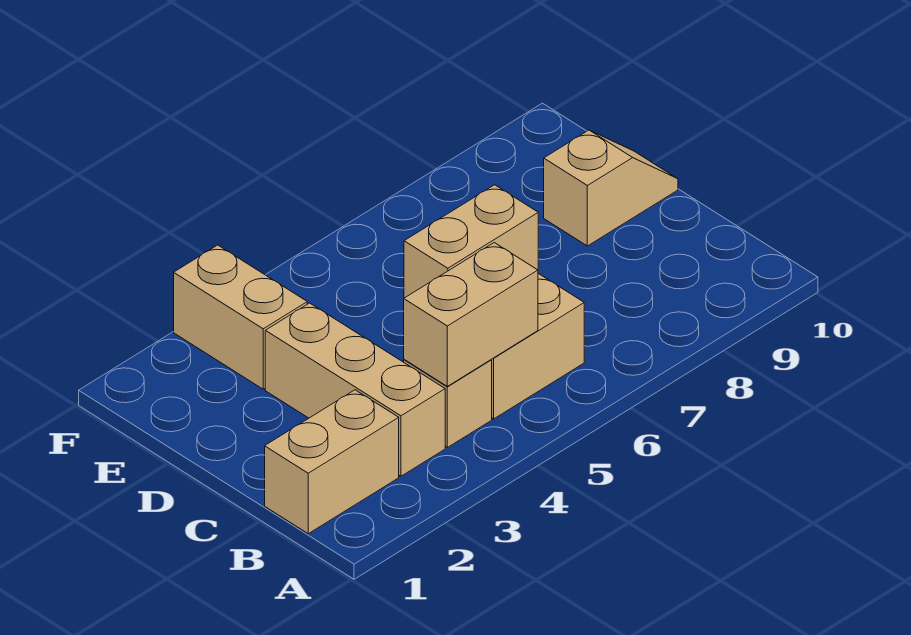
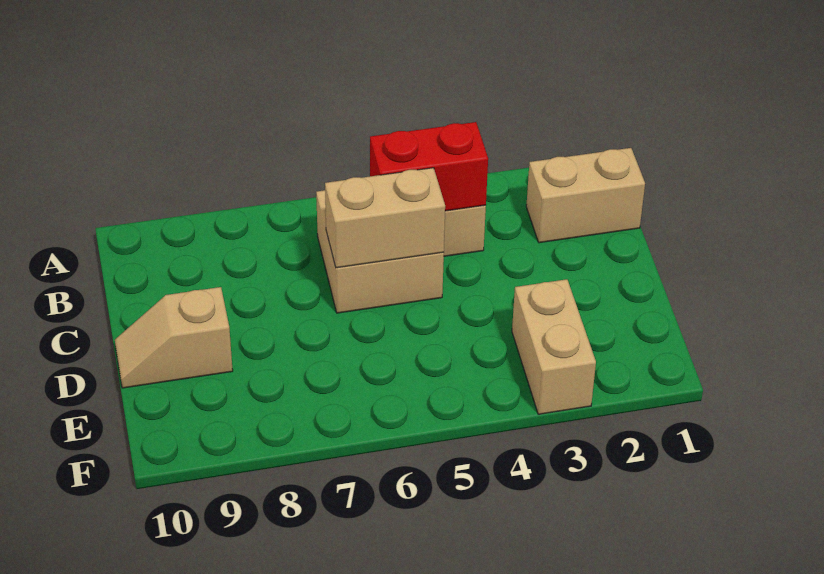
tan 1x3 brick [265,303,445,476] -> none
tan 1x2 brick [404,243,538,386] -> red 1x2 brick [370,122,488,211]

